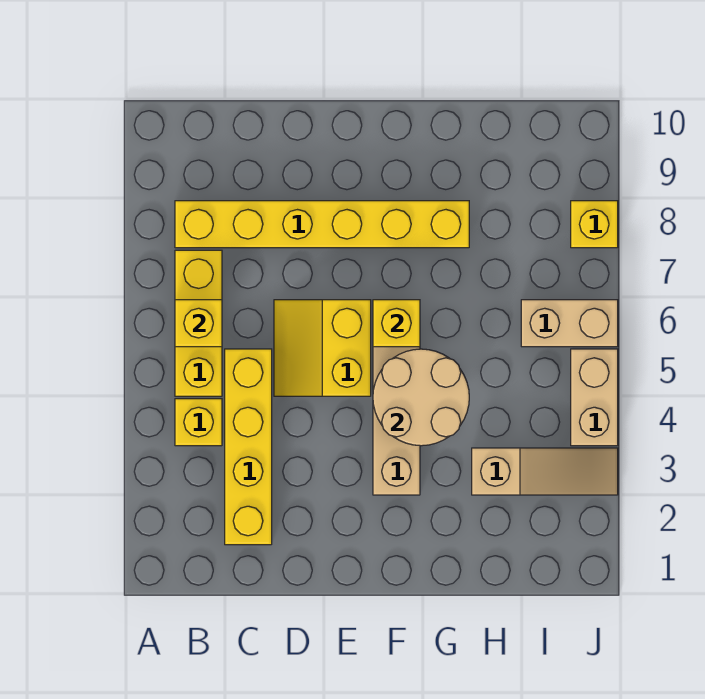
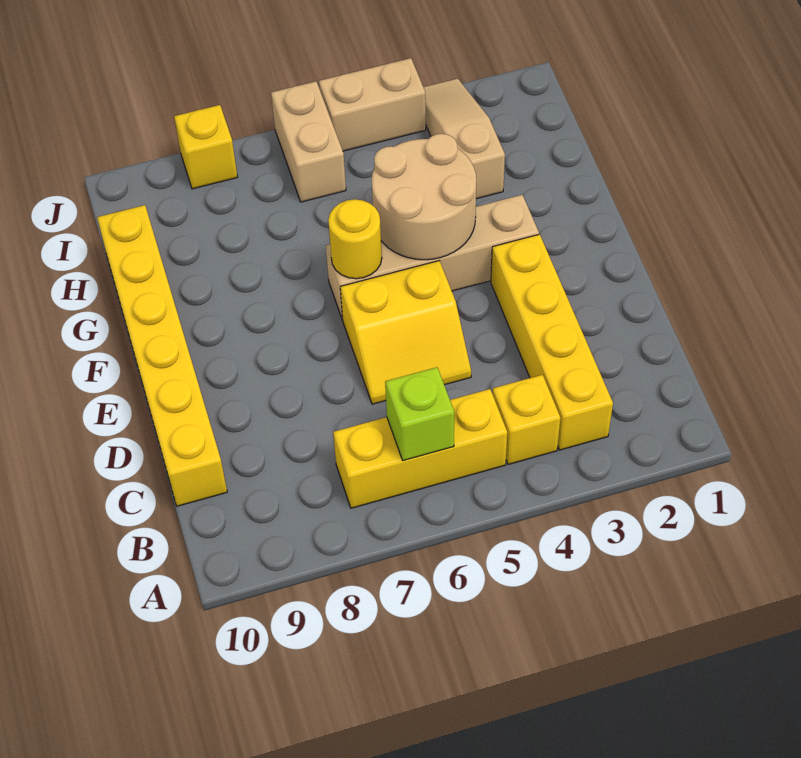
yellow 1x1 brick [175,300,222,347] -> lime 1x1 brick [385,367,454,461]
yellow 1x6 brick [175,201,469,248] -> yellow 1x6 brick moved to [97,205,227,506]
yellow 1x4 brick [225,349,272,545] -> yellow 1x4 brick turned to [491,234,613,450]
yellow 1x1 brick [373,300,420,347] -> yellow 1x1 round brick [328,199,382,279]

